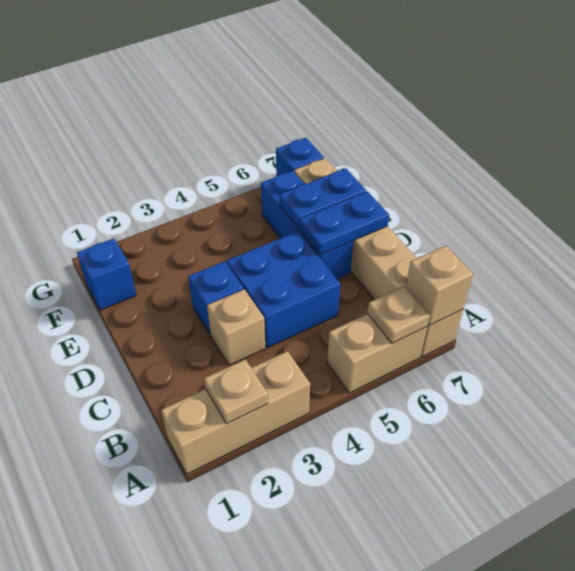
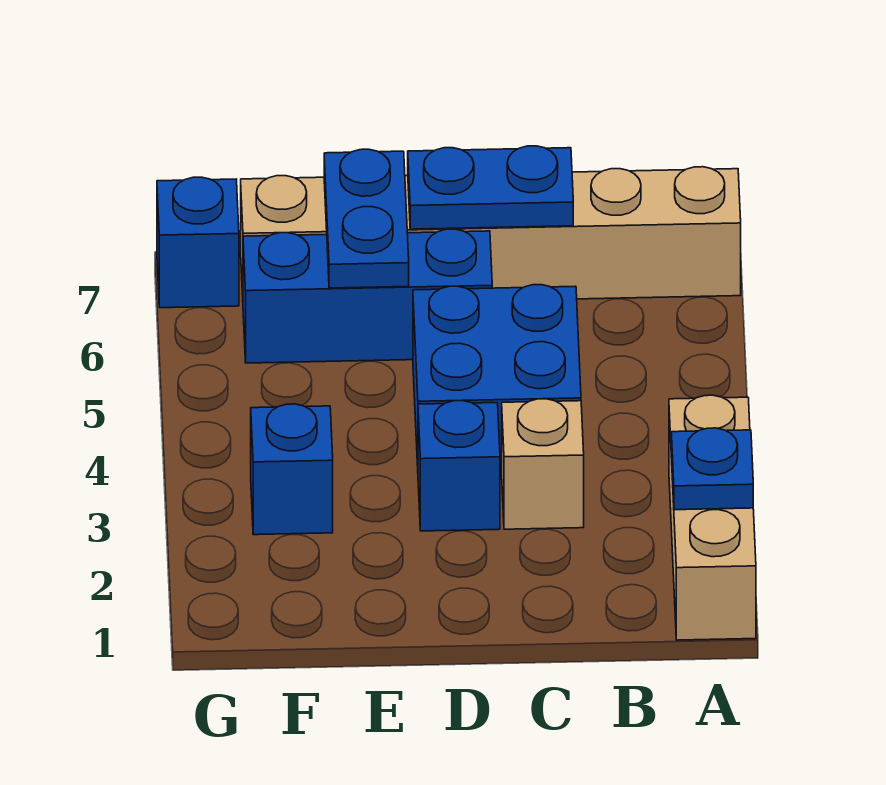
tan 1x1 plate [204,359,268,424] -> blue 1x1 plate [671,428,753,510]
tan 1x2 brick [327,314,427,393] -> none
tan 1x1 plate [367,286,430,343] -> none
tan 1x1 brick [406,246,473,325] -> none
blue 1x2 plate [300,192,389,255] -> blue 1x2 plate turned to [408,146,573,229]
blue 1x1 brick [77,238,136,310] -> blue 1x1 brick moved to [251,404,333,535]

